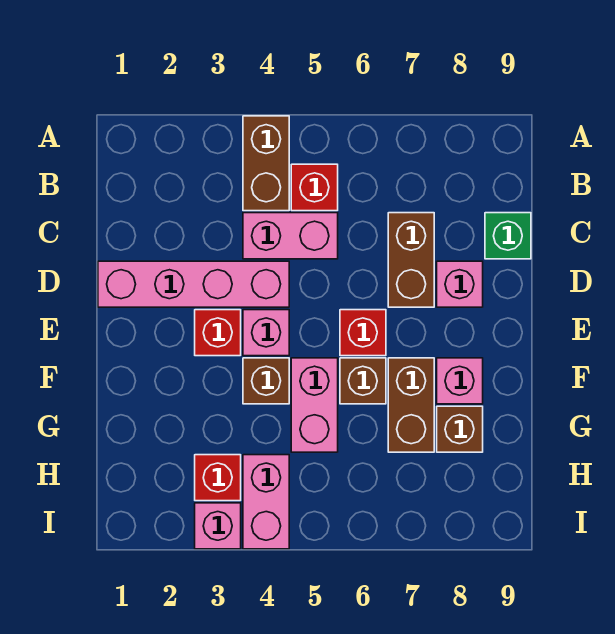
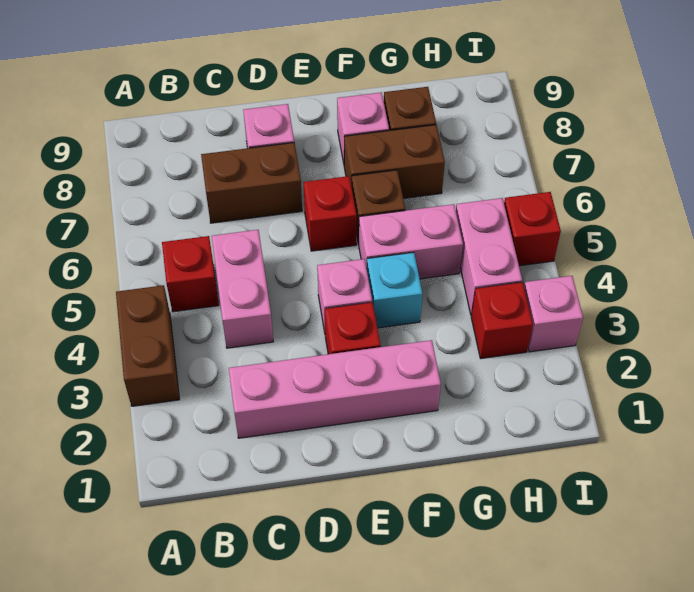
brown 1x2 brick [243,116,289,211] -> brown 1x2 brick turned to [116,285,180,406]
green 1x1 brick [485,213,531,259] -> none
pink 1x4 brick [98,261,289,307] -> pink 1x4 brick turned to [229,340,441,438]
brown 1x1 brick [243,358,289,404] -> cyan 1x1 brick [367,252,423,328]
pink 1x2 brick [243,455,289,549] -> pink 1x2 brick turned to [456,198,522,315]
none -> red 1x1 brick [504,192,561,266]

